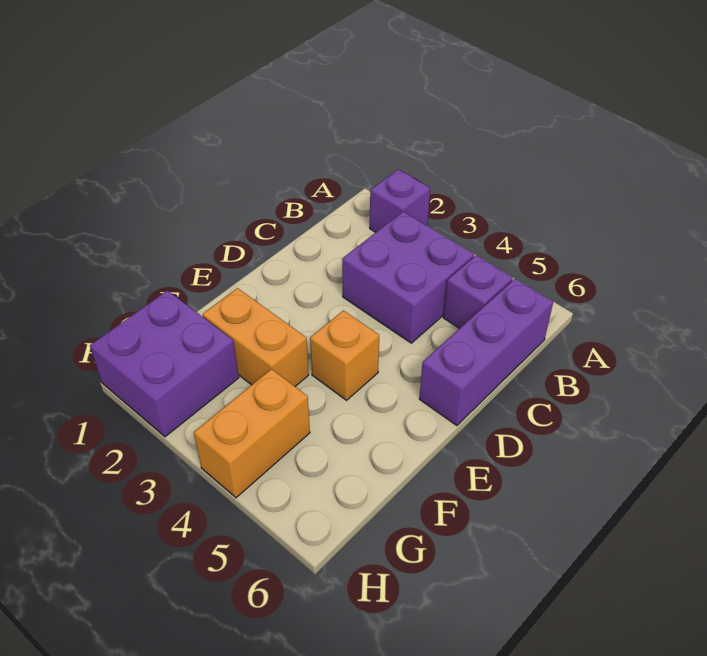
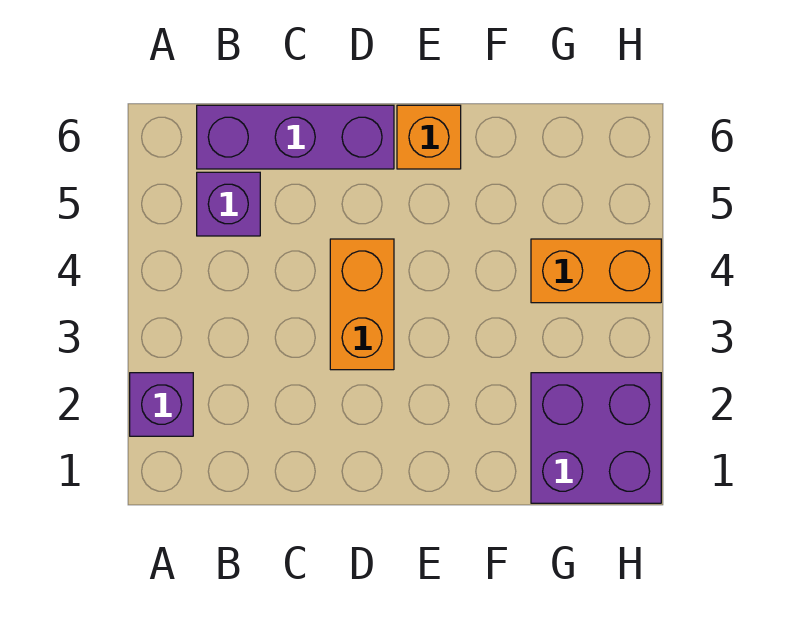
purple 2x2 brick [342,212,474,343] -> none
orange 1x1 brick [310,311,379,400] -> orange 1x1 brick moved to [397,105,461,169]
orange 1x2 brick [202,288,309,386] -> orange 1x2 brick moved to [330,239,394,370]

